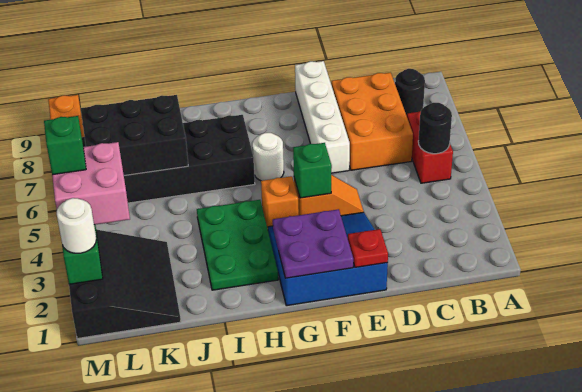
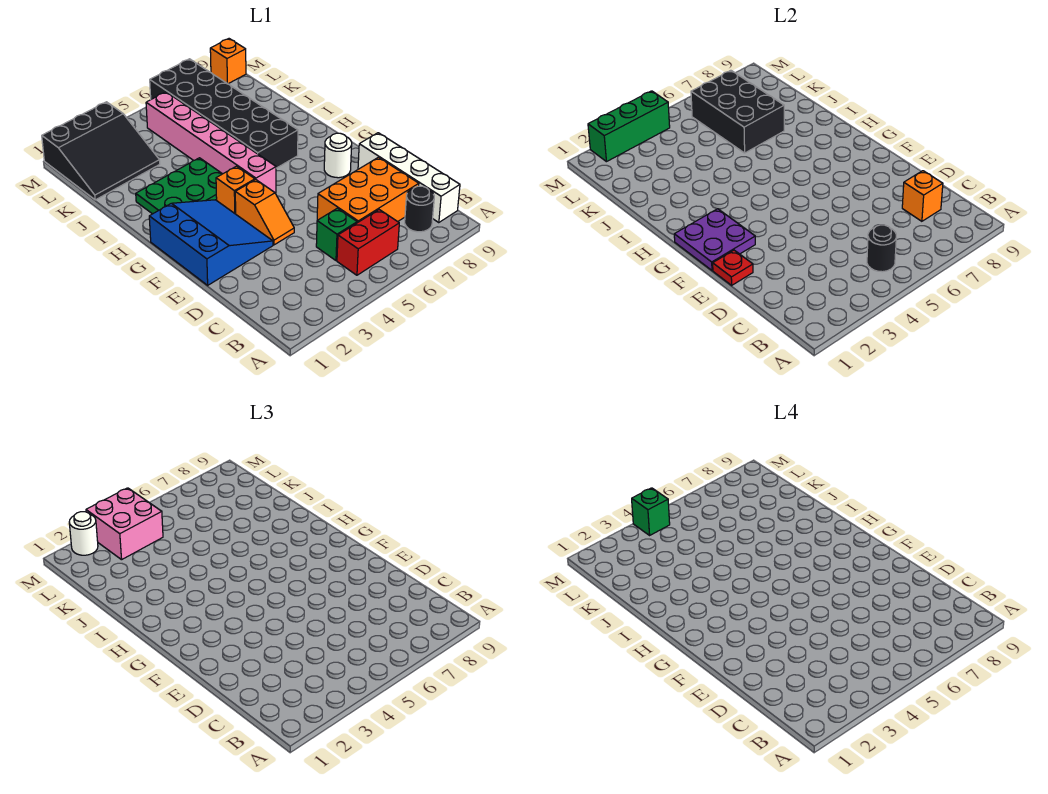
none -> orange 1x1 brick [902,171,943,221]
white 1x4 brick [295,61,350,173] -> white 1x4 brick turned to [358,133,460,223]
green 1x1 brick [293,143,332,198] -> green 1x1 brick moved to [316,208,357,260]
none -> pink 1x6 brick [146,92,276,193]
white 1x1 round brick [252,133,284,181] -> white 1x1 round brick moved to [324,133,352,178]

